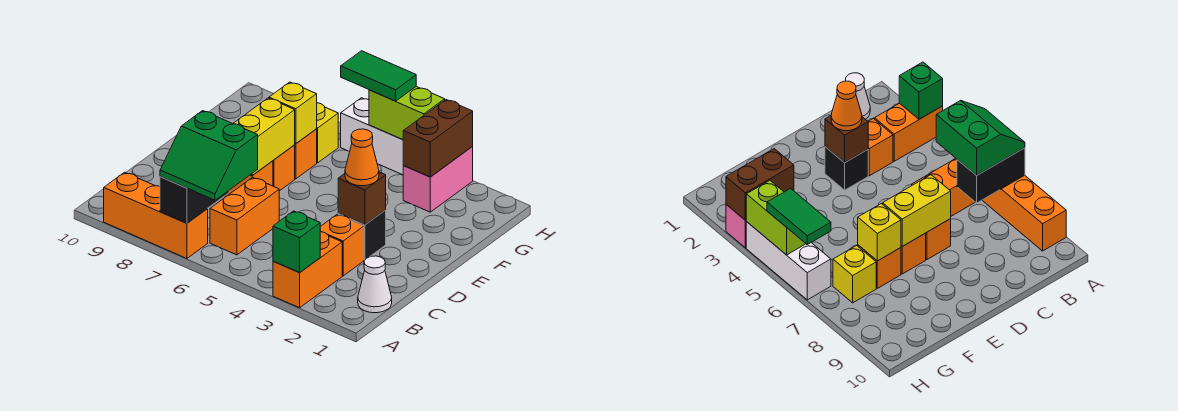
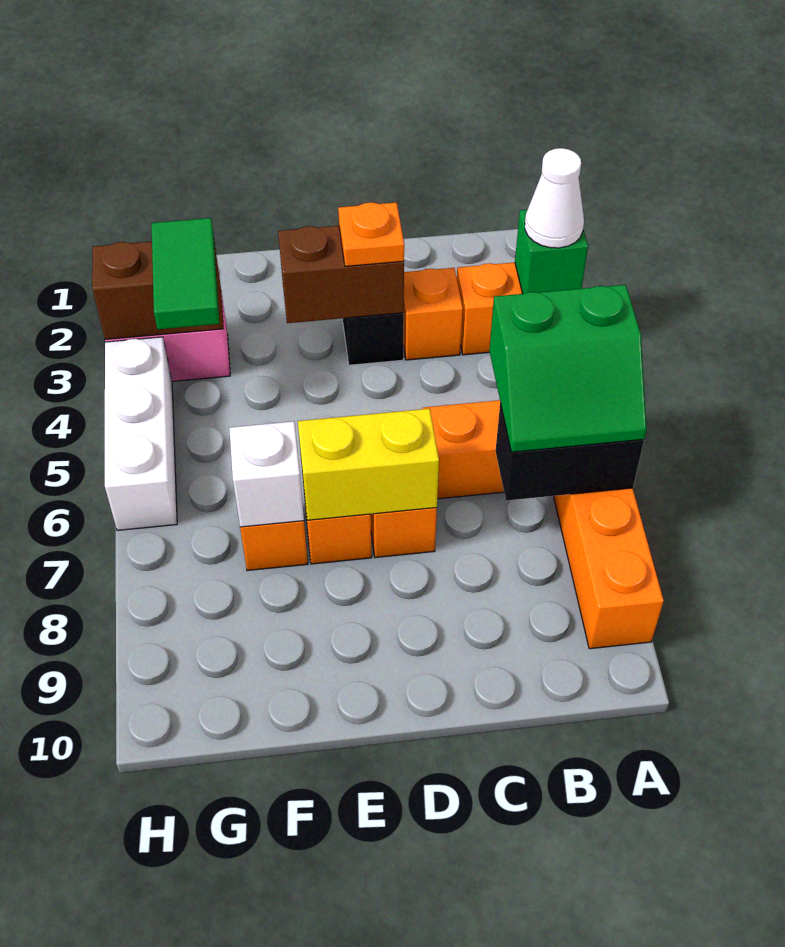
green 2x2 slope [160,111,258,200] -> green 2x2 slope turned to [489,285,647,452]
white 1x1 cone [358,256,392,313] -> white 1x1 cone moved to [525,148,584,248]
brown 1x1 brick [338,172,386,225] -> brown 1x2 brick [278,226,404,323]
orange 1x1 cone [345,129,379,186] -> orange 1x1 plate [338,202,404,266]
yellow 1x1 brick [269,82,317,144] -> white 1x1 brick [229,421,304,527]
yellow 1x1 brick [317,103,338,163] -> none
lime 1x2 brick [369,86,445,139] -> none
green 1x2 tile [341,51,416,101] -> green 1x2 tile moved to [151,218,219,329]

